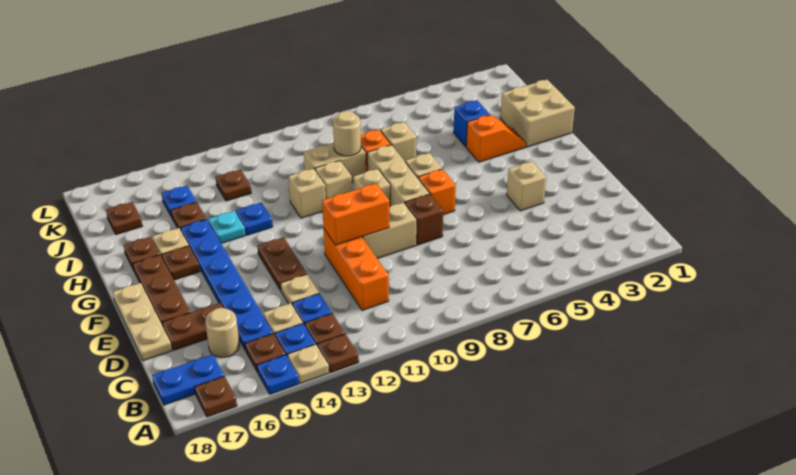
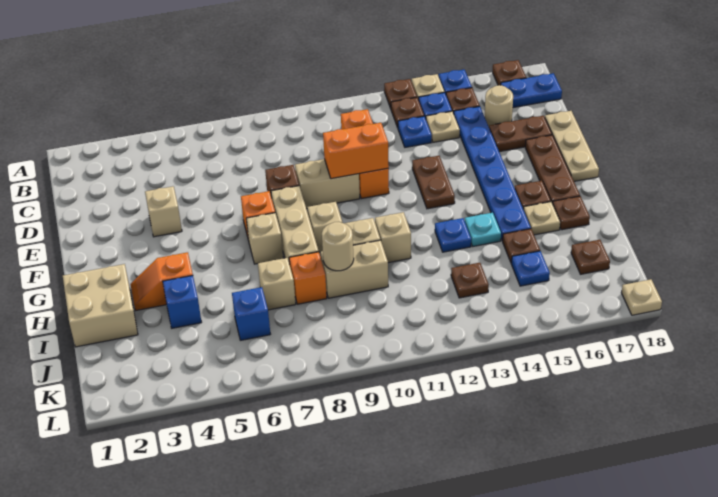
tan 1x1 plate [280,274,319,304] -> tan 1x1 plate moved to [621,279,662,315]
none -> blue 1x1 brick [232,287,270,340]

